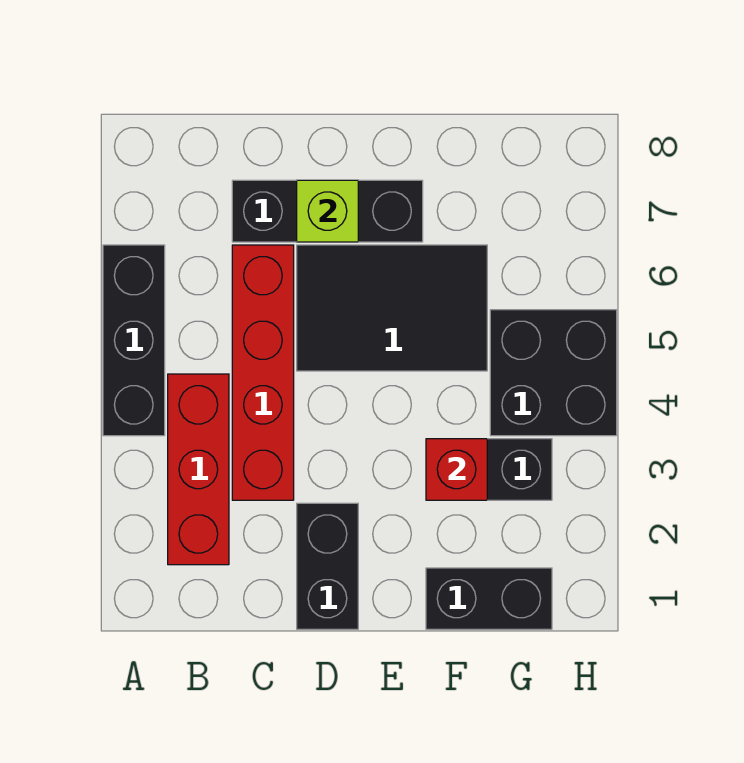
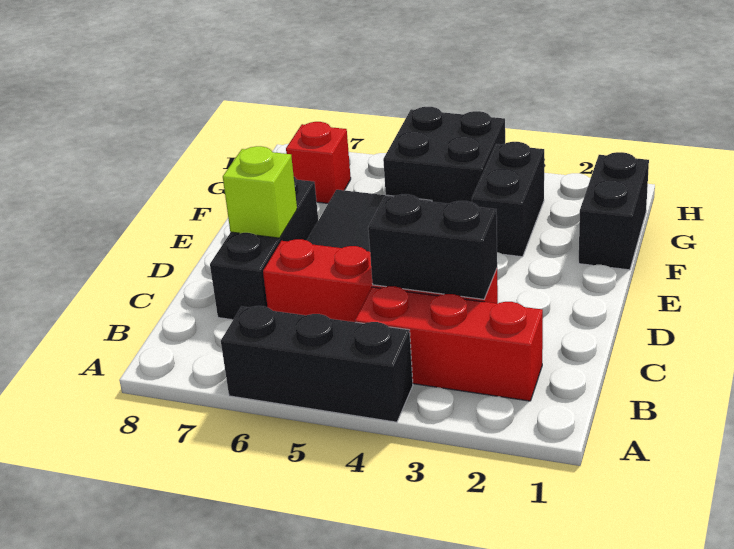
black 1x2 brick [297,503,358,629] -> black 1x2 brick moved to [368,194,497,299]
red 1x1 brick [426,439,487,500] -> red 1x1 brick moved to [286,122,351,203]

